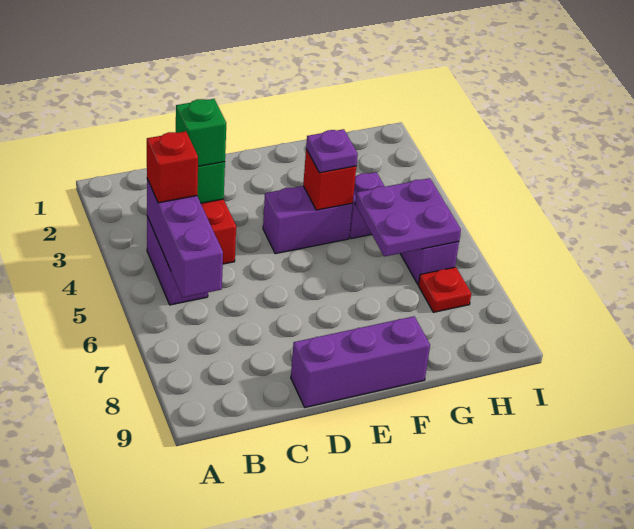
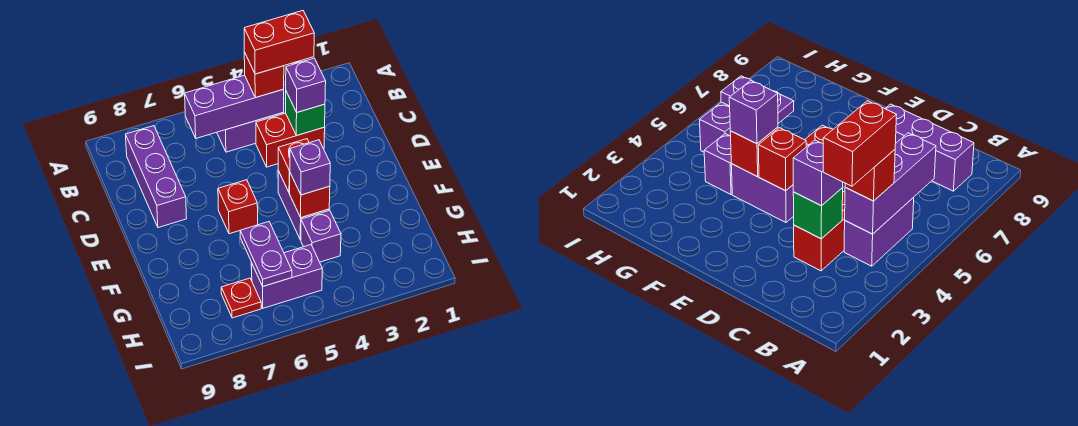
none -> red 1x2 brick [244,11,314,74]
green 1x1 brick [176,99,226,166] -> purple 1x1 brick [286,58,326,112]
purple 1x3 brick [291,316,430,407] -> purple 1x3 brick moved to [126,126,187,228]
none -> red 1x1 brick [278,139,309,193]
none -> red 1x1 brick [218,180,258,234]
purple 1x1 plate [306,129,358,173] -> purple 1x1 brick [290,140,330,195]
purple 2x2 plate [355,178,461,257] -> purple 1x2 plate [240,222,292,286]

